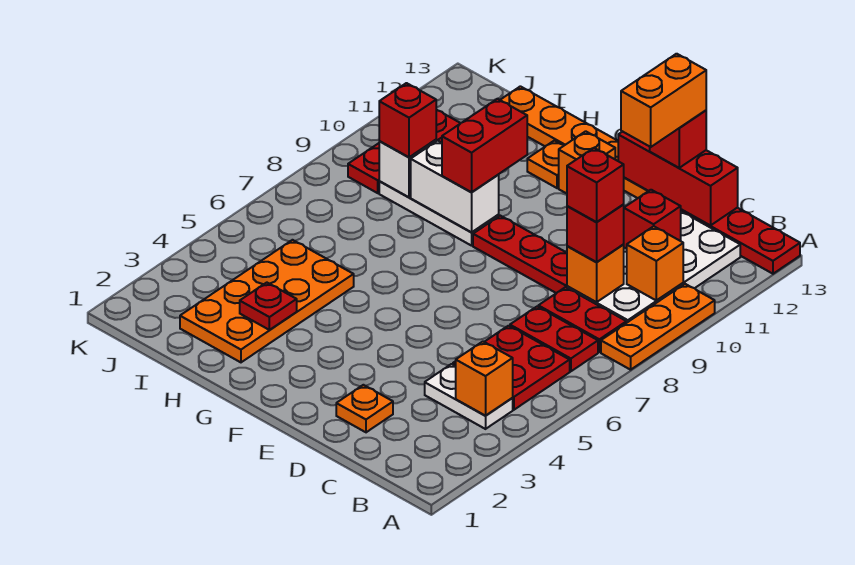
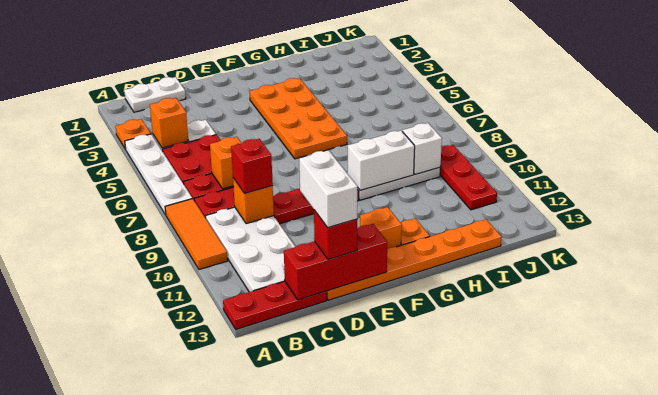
none -> white 1x4 plate [125,134,192,215]
orange 1x3 plate [601,284,715,370] -> orange 1x3 tile [165,199,228,269]
none -> white 1x2 plate [124,77,186,112]
orange 1x1 brick [627,226,683,301] -> orange 1x1 brick moved to [210,137,241,189]
red 1x1 brick [567,148,624,222] -> none
red 1x1 brick [624,190,681,249] -> none
orange 1x1 plate [336,385,393,432] -> orange 1x1 plate moved to [115,119,151,149]
orange 1x2 brick [621,54,706,147] -> white 1x2 brick [299,150,358,228]
red 1x2 brick [442,99,527,192] -> none
orange 2x4 plate [180,240,354,362] -> orange 2x4 plate moved to [250,78,347,159]
red 1x1 plate [240,283,297,330] -> none
red 1x1 brick [379,83,436,157] -> none

